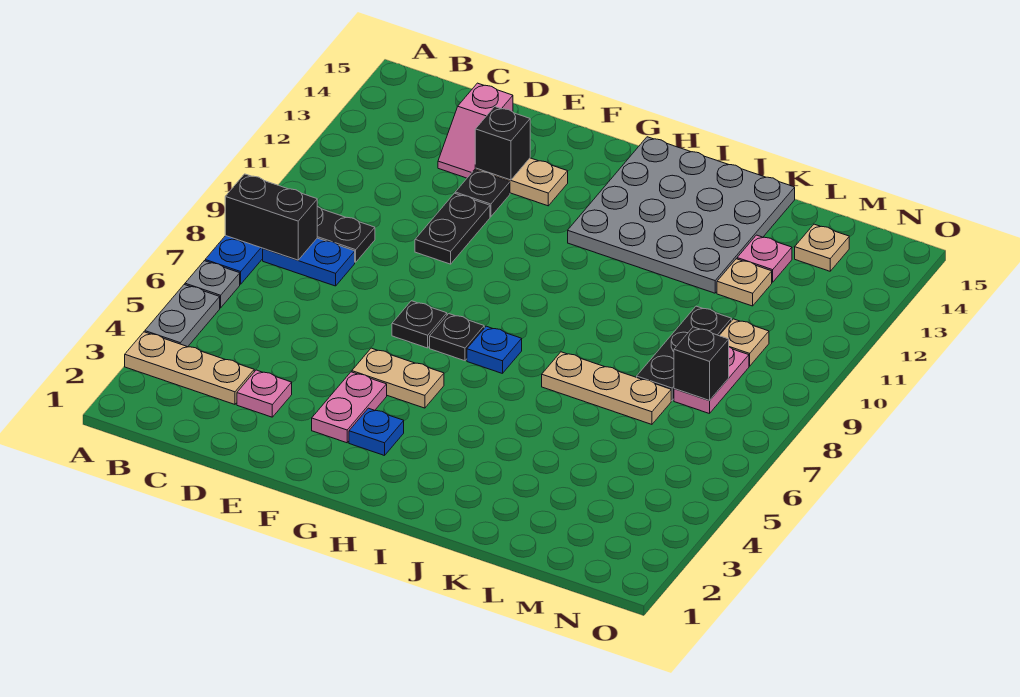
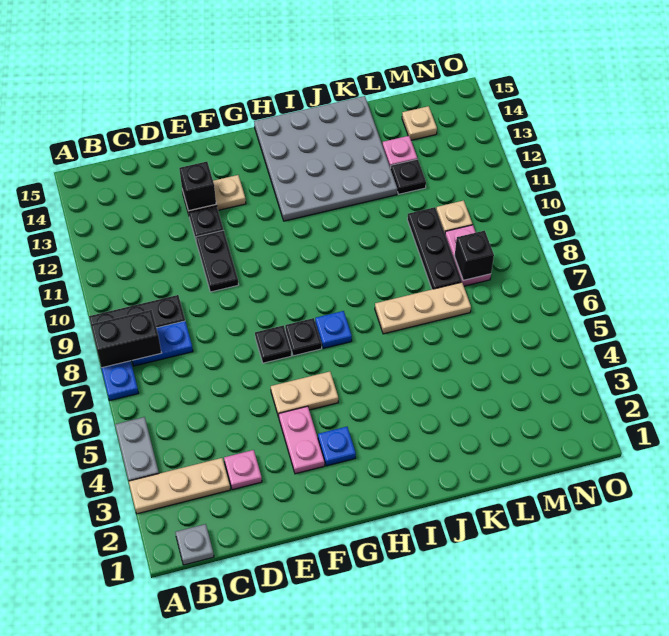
grey 1x1 plate [185,261,240,308] -> grey 1x1 plate moved to [175,524,214,565]
pink 1x2 slope [438,83,513,178] -> none
tan 1x1 plate [717,259,772,306] -> black 1x1 plate [391,159,426,194]

